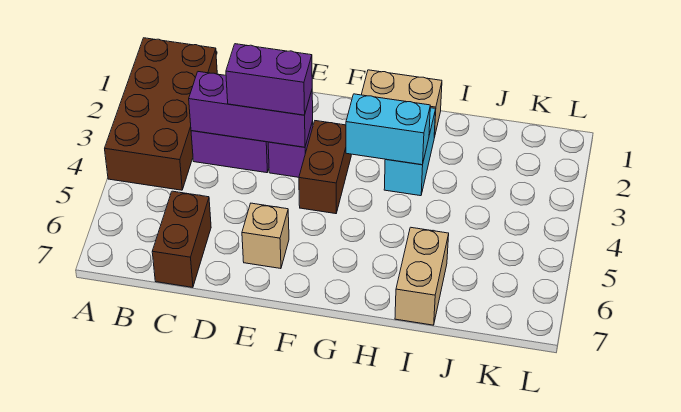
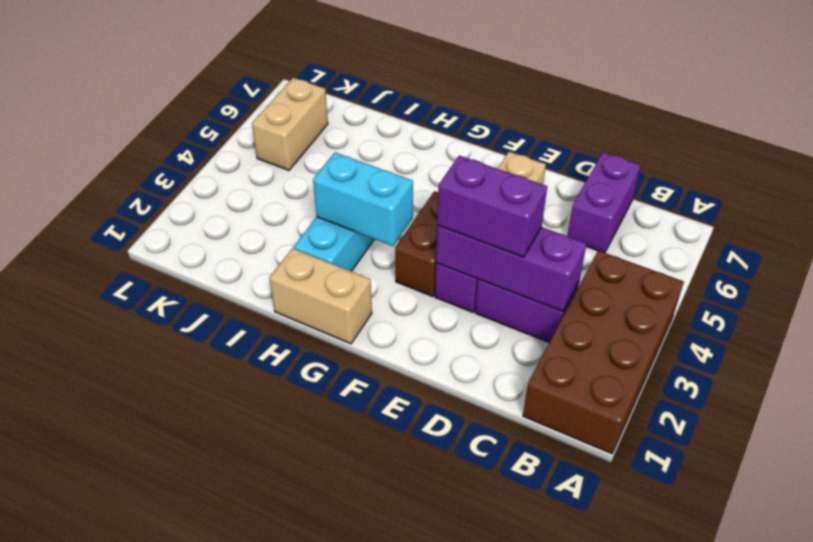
brown 1x2 brick [152,191,211,287] -> purple 1x2 brick [567,152,641,253]
tan 1x2 brick [395,227,449,325] -> tan 1x2 brick moved to [252,78,328,170]

